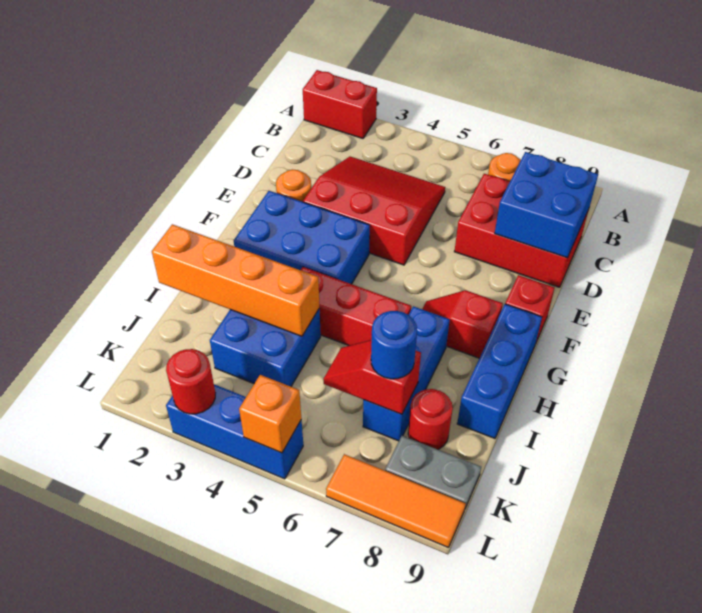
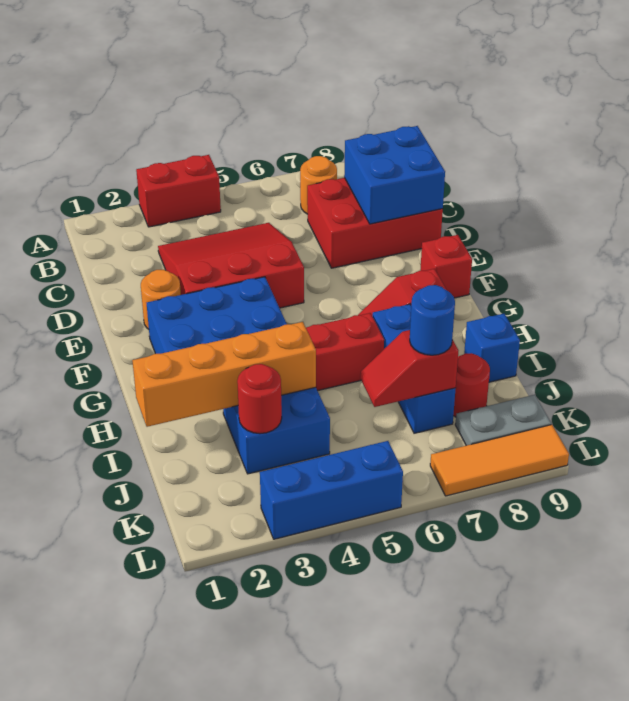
red 1x2 brick [303,70,377,138] -> red 1x2 brick moved to [136,155,221,227]
blue 1x3 brick [457,304,542,438] -> blue 1x1 brick [464,314,520,382]
red 1x1 round brick [166,349,215,414] -> red 1x1 round brick moved to [237,364,282,434]
orange 1x1 brick [239,375,301,453] -> none

